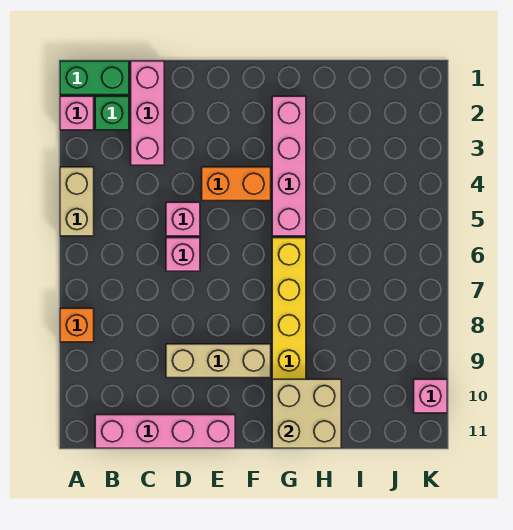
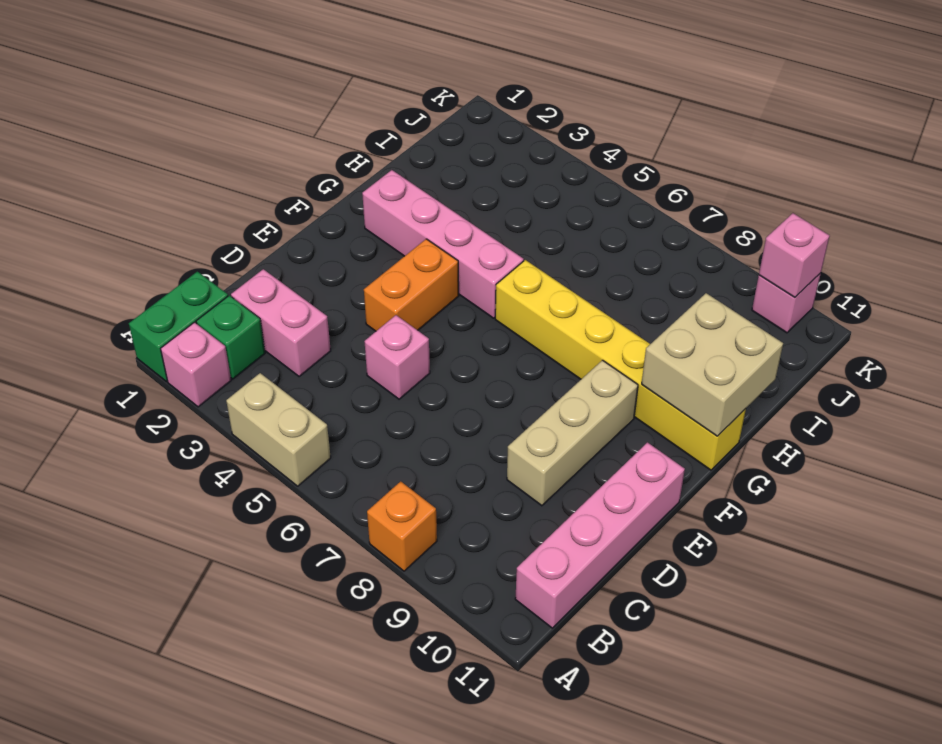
pink 1x3 brick [131,61,164,165] -> pink 1x2 brick [231,269,331,377]
pink 1x1 brick [166,238,200,271] -> pink 1x1 brick moved to [759,213,830,297]

